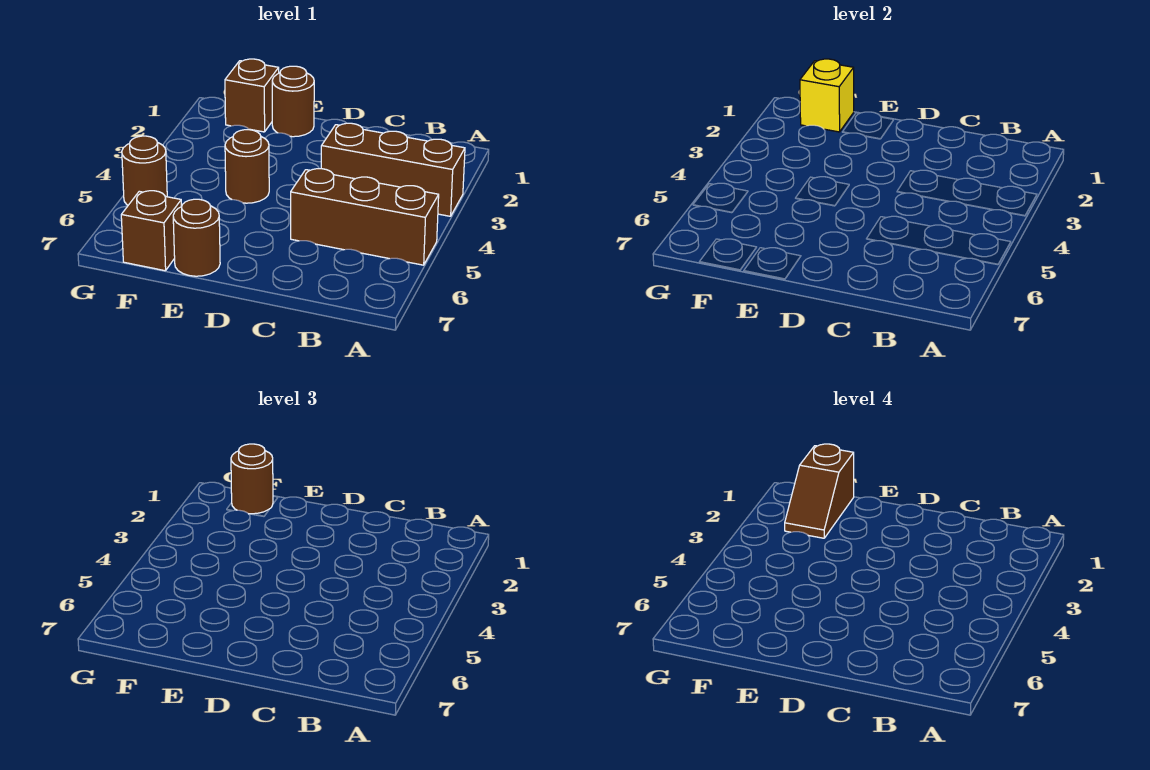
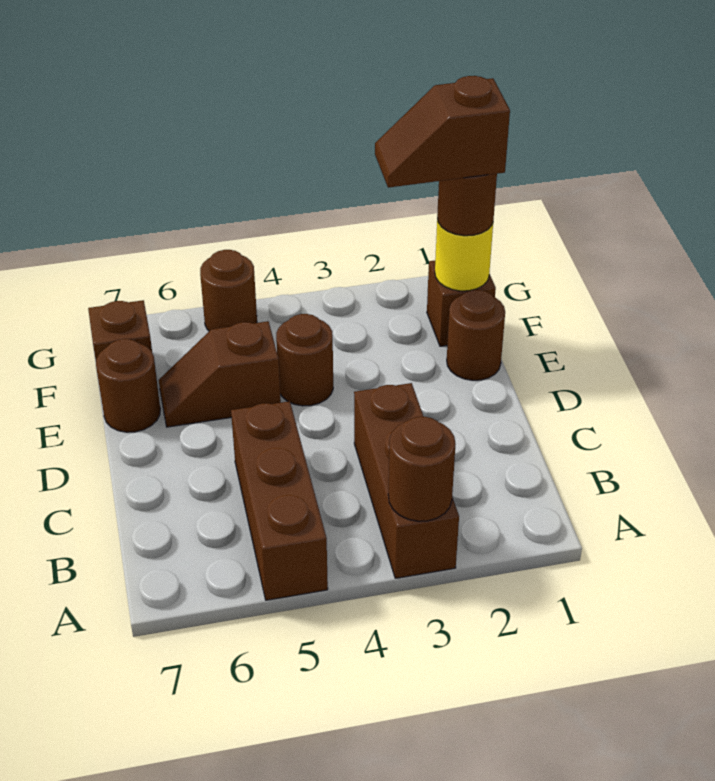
none -> brown 1x1 round brick [388,417,455,521]
none -> brown 1x2 slope [159,321,281,427]
yellow 1x1 brick [800,59,854,132] -> yellow 1x1 round brick [435,219,493,291]

